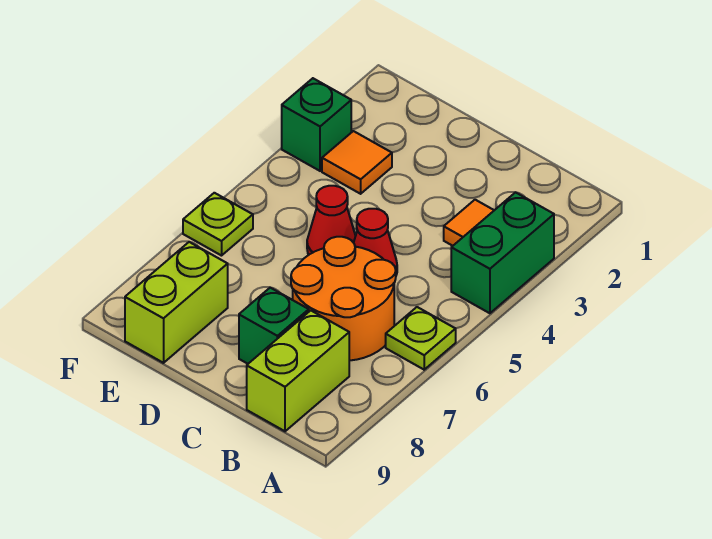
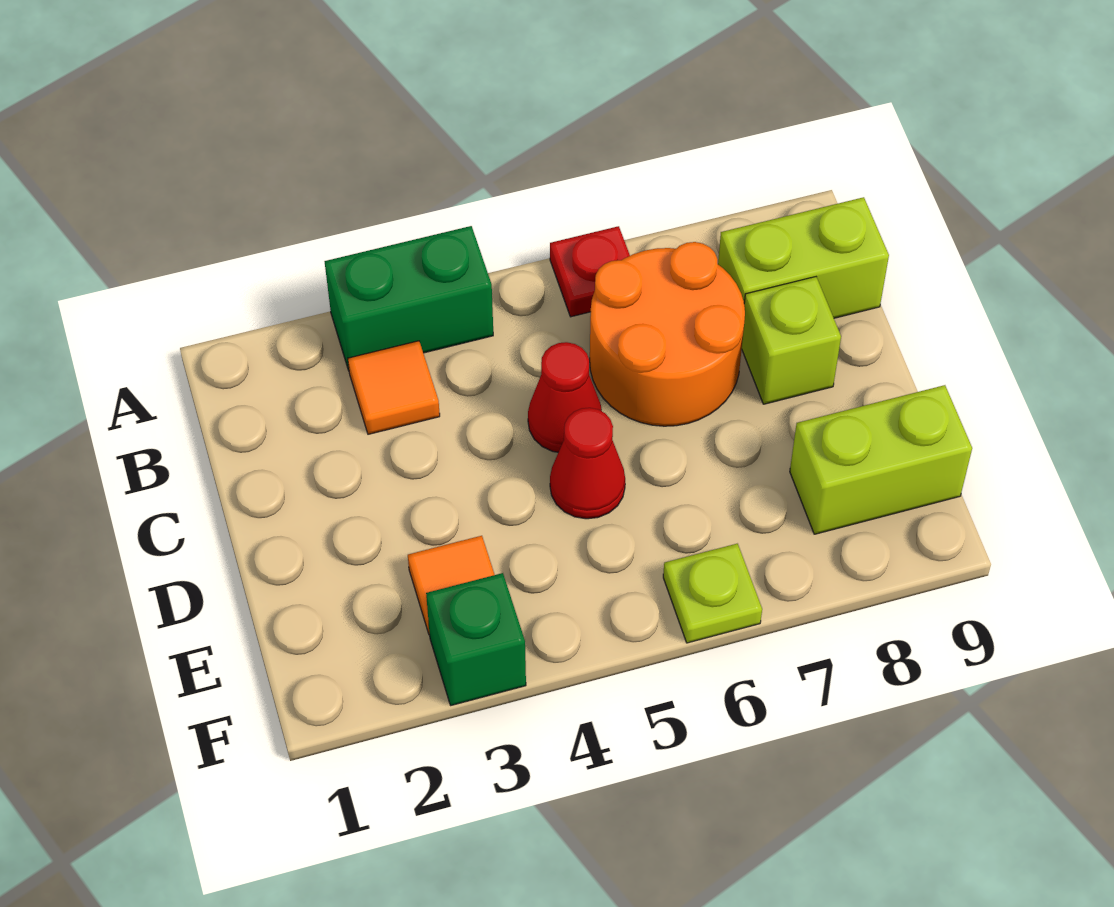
lime 1x1 plate [386,307,456,370] -> red 1x1 plate [550,226,630,317]
green 1x1 brick [239,288,309,364] -> lime 1x1 brick [742,277,841,404]

